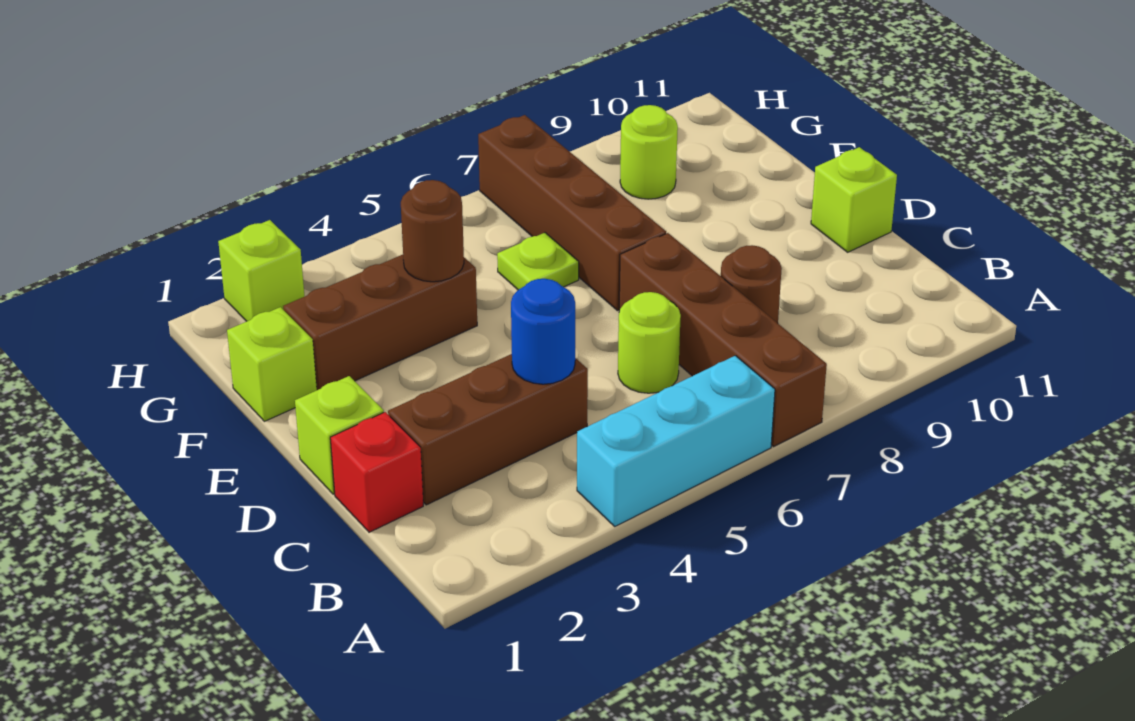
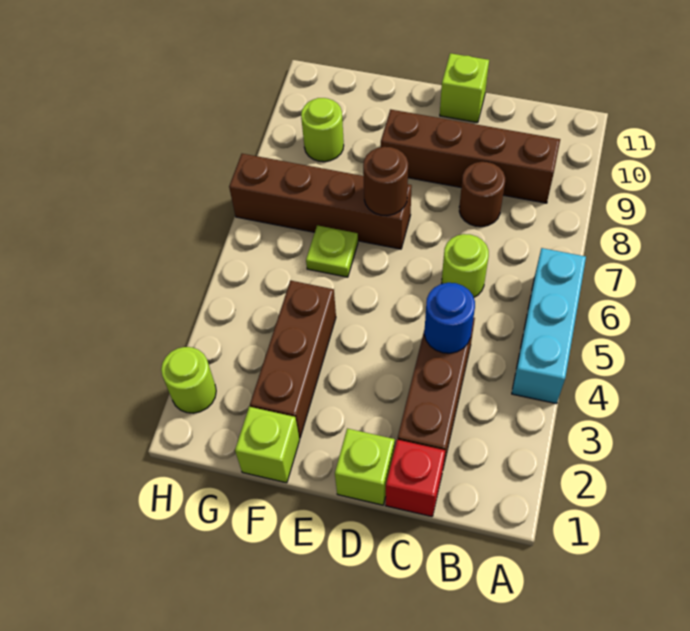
brown 1x4 brick [619,233,827,446] -> brown 1x4 brick moved to [381,109,560,203]
brown 1x1 round brick [401,180,464,282] -> brown 1x1 round brick moved to [363,147,408,216]
lime 1x1 brick [218,220,305,321] -> lime 1x1 round brick [161,347,216,413]

